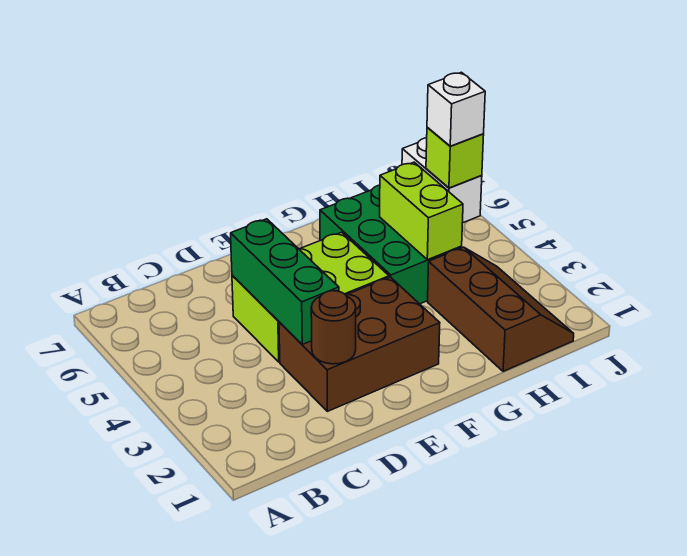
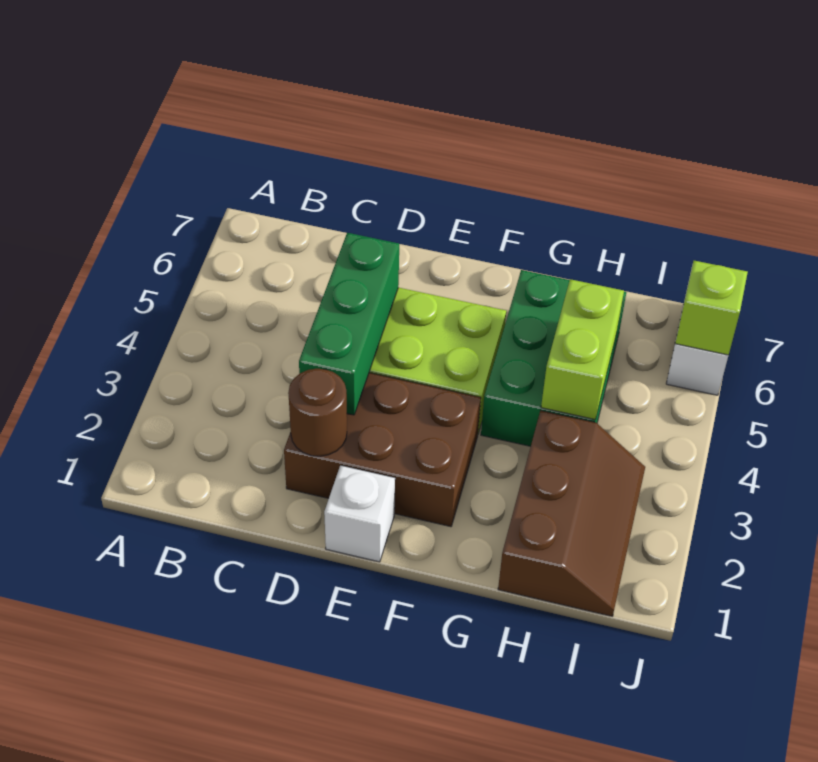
white 1x1 brick [427,72,485,146] -> white 1x1 brick moved to [324,465,395,562]

